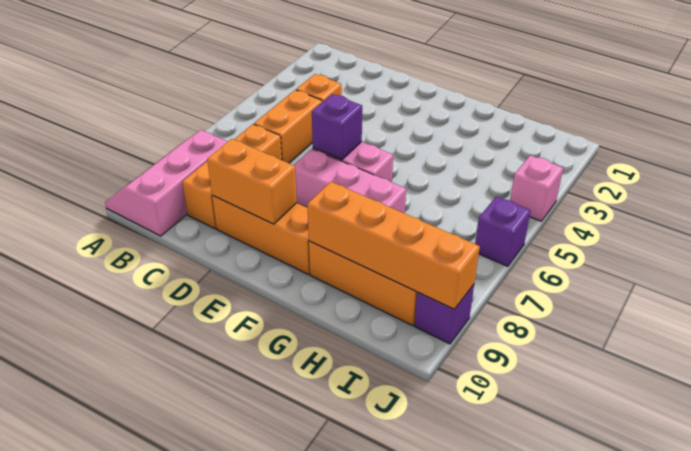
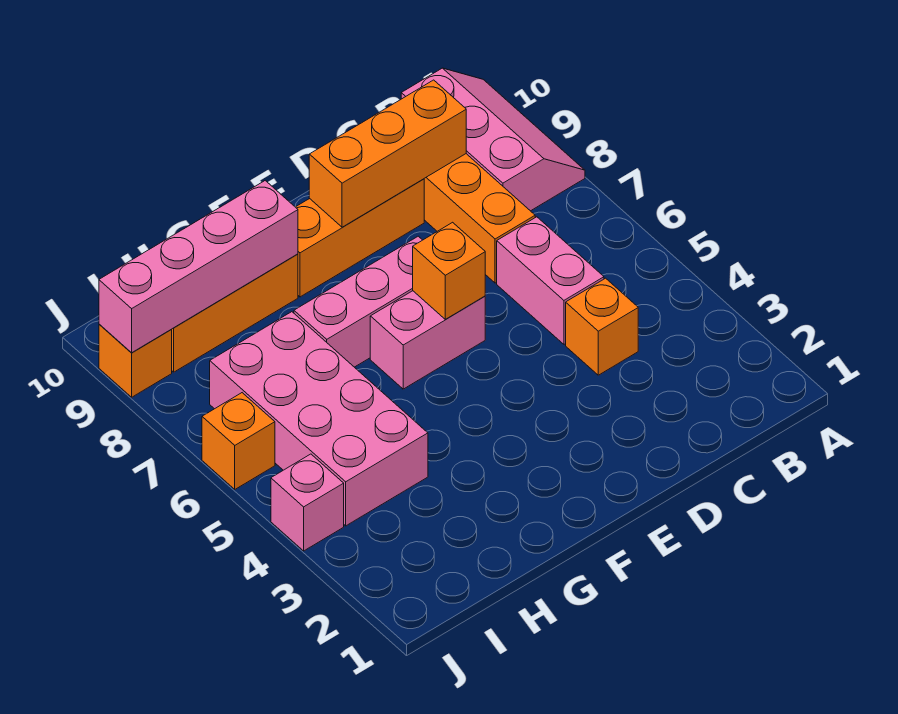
orange 1x2 brick [254,90,322,163] -> pink 1x2 brick [497,217,604,344]
orange 1x2 brick [207,139,297,224] -> orange 1x3 brick [309,80,466,227]
purple 1x1 brick [312,94,362,160] -> orange 1x1 brick [413,222,485,319]
orange 1x4 brick [307,182,480,309] -> pink 1x4 brick [99,181,298,353]
none -> pink 2x4 brick [210,312,428,526]
purple 1x1 brick [475,196,531,266] -> orange 1x1 brick [202,393,275,489]
purple 1x1 brick [415,285,474,344] -> orange 1x1 brick [99,324,172,397]

